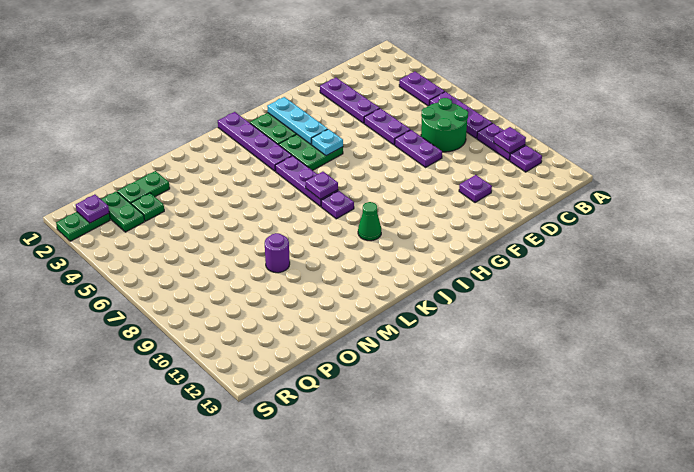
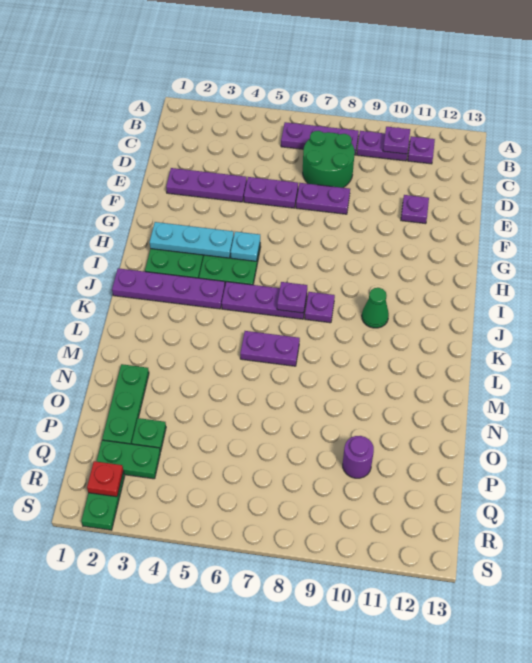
purple 1x2 plate [399,72,445,106] -> purple 1x2 plate moved to [240,331,300,366]
purple 1x1 round brick [265,233,290,273] -> purple 1x1 round brick moved to [343,436,374,478]
green 1x2 plate [117,171,170,203] -> green 1x3 plate [102,364,149,444]
purple 1x1 plate [76,195,109,223] -> red 1x1 plate [87,461,123,497]

